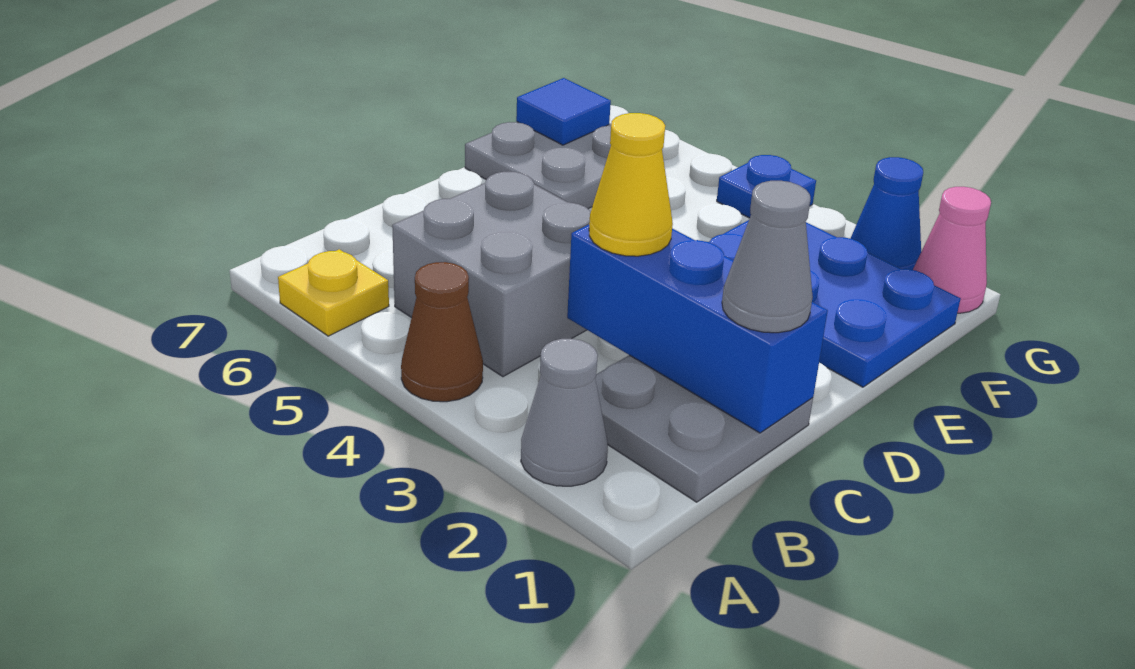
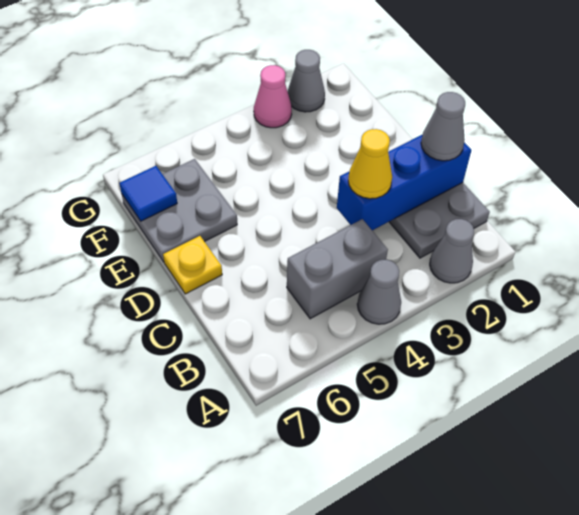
brown 1x1 cone [401,262,483,402] -> grey 1x1 cone [357,260,401,324]
yellow 1x1 plate [278,249,389,336] -> yellow 1x1 plate moved to [163,236,222,294]
grey 2x2 brick [392,172,591,377] -> grey 1x2 brick [287,219,388,319]
blue 2x3 plate [709,220,961,387] -> none
pink 1x1 cone [913,187,991,313] -> pink 1x1 cone moved to [254,65,292,128]
blue 1x1 cone [850,157,923,270] -> grey 1x1 cone [287,50,325,112]
blue 1x1 plate [717,155,816,218] -> none

